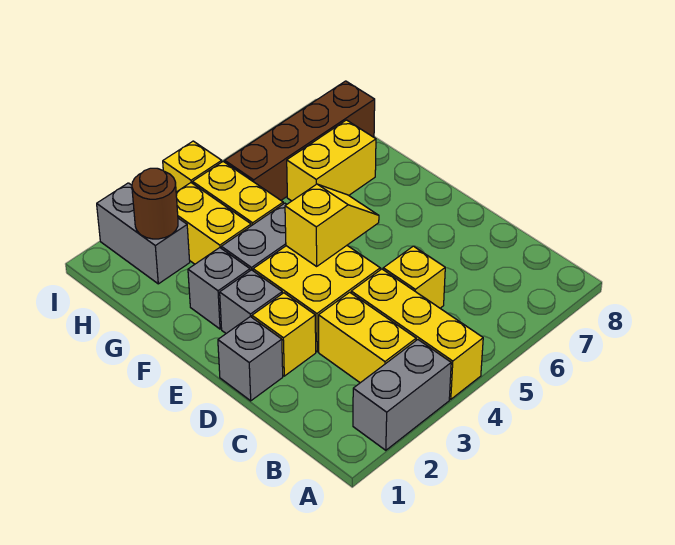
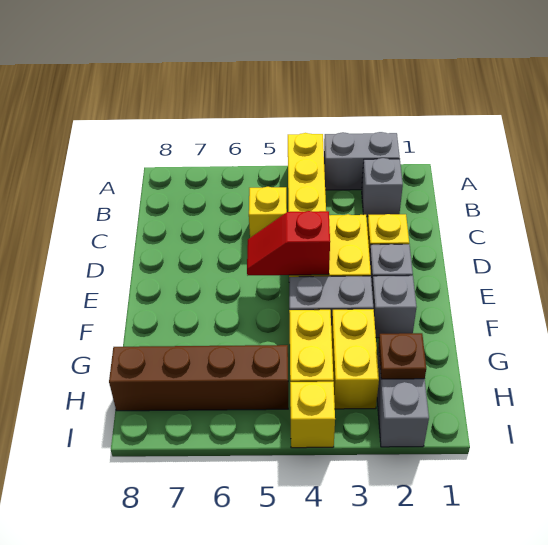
yellow 1x2 brick [319,292,416,383] -> none
grey 1x1 brick [218,317,283,401] -> grey 1x1 brick moved to [362,158,403,216]
yellow 1x2 slope [285,184,379,266] -> red 1x2 slope [247,211,330,275]
yellow 1x2 brick [287,120,376,201] -> none
brown 1x1 round brick [132,168,178,239] -> brown 1x1 plate [378,333,426,379]

